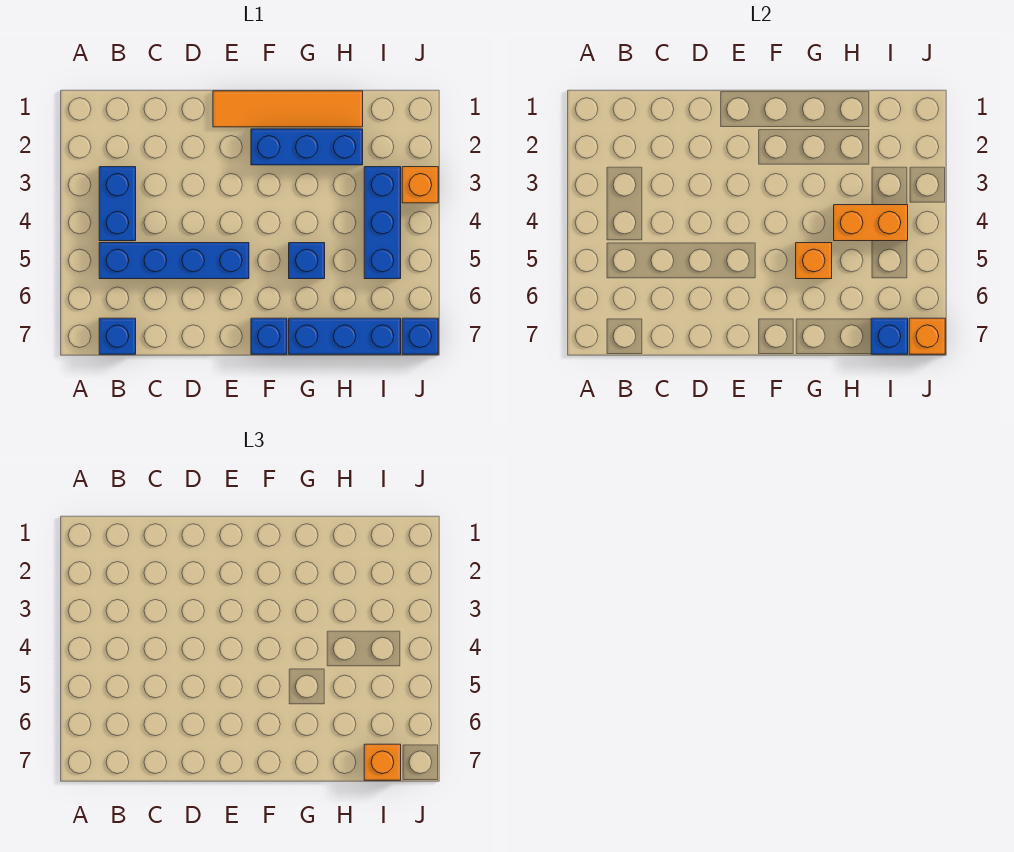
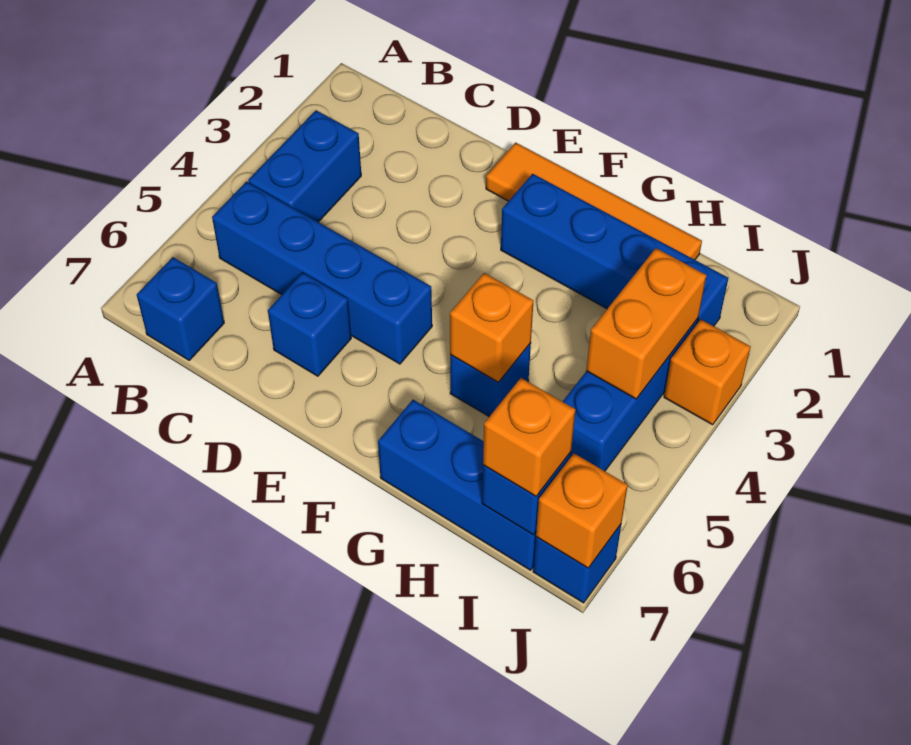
blue 1x3 brick [251,129,363,165] -> blue 1x4 brick [501,174,728,326]
blue 1x1 brick [251,318,287,354] -> blue 1x1 brick moved to [268,272,351,376]
orange 1x2 brick [834,205,908,241] -> orange 1x2 brick turned to [586,248,706,399]

